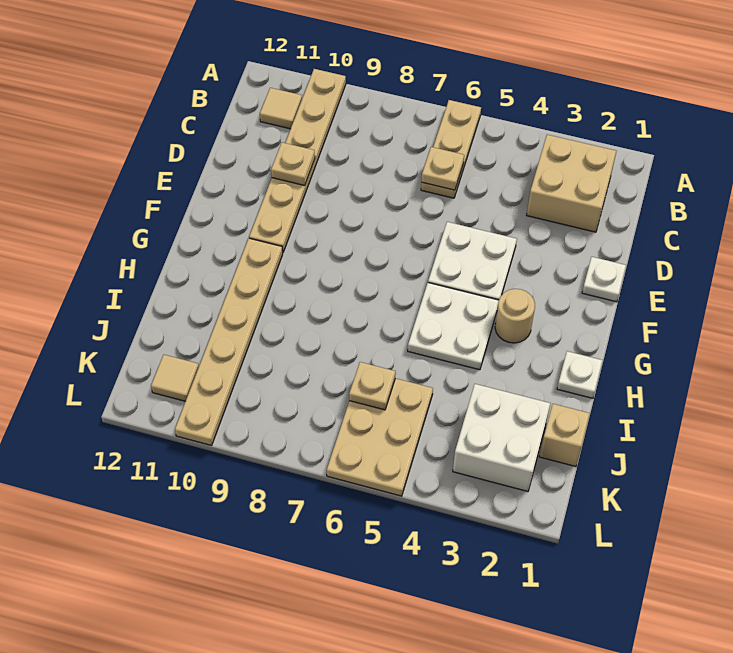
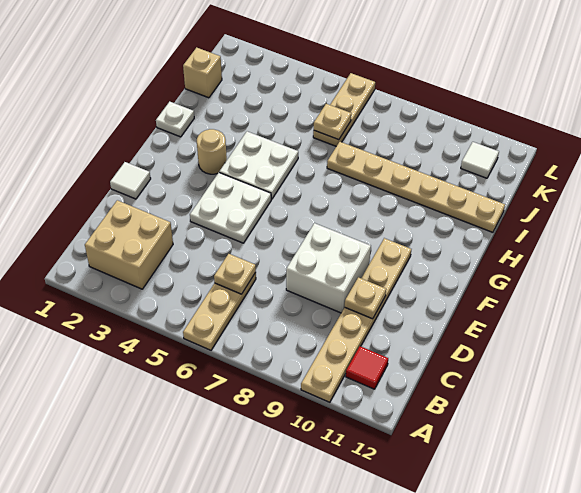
tan 1x1 tile [260,88,302,129] -> red 1x1 tile [346,346,388,389]
white 1x1 plate [582,257,626,302] -> white 1x1 tile [110,162,151,199]
tan 1x6 plate [175,238,283,445] -> tan 1x6 plate turned to [327,142,505,232]
white 2x2 brick [453,384,550,491] -> white 2x2 brick moved to [286,223,371,313]
tan 2x3 plate [327,378,433,496] -> tan 1x3 plate [313,73,375,146]
tan 1x1 tile [151,355,199,401] -> white 1x1 tile [461,142,499,178]

